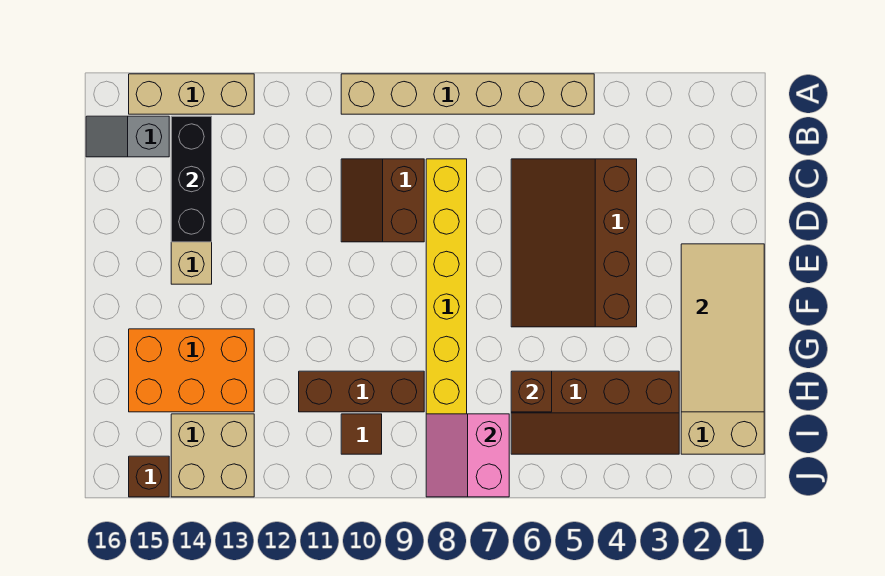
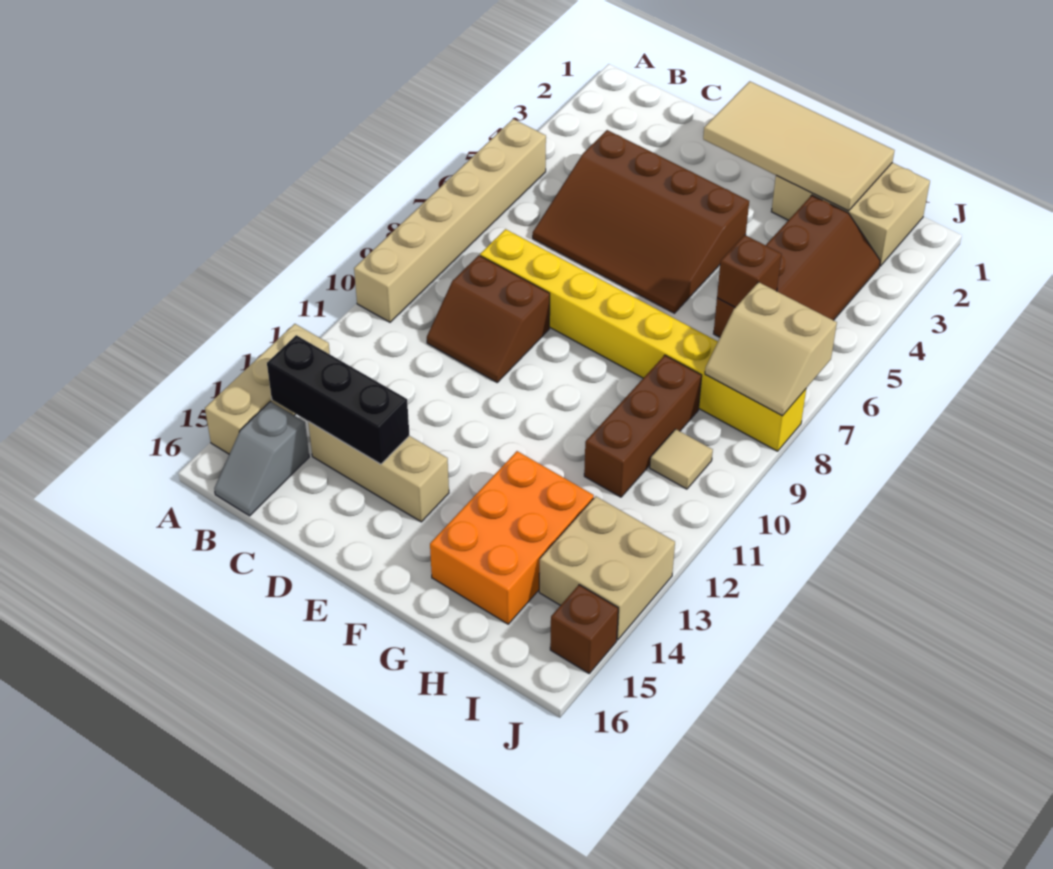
pink 2x2 slope [426,414,509,497] -> tan 2x2 slope [705,282,837,416]
brown 1x1 tile [341,414,382,454] -> tan 1x1 tile [650,429,713,489]

